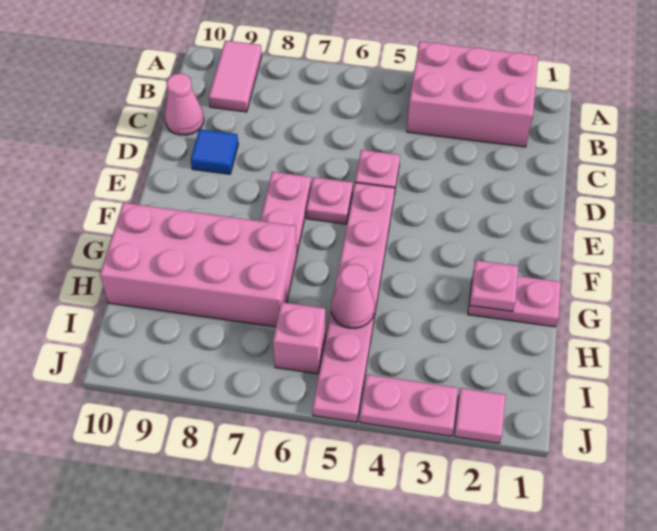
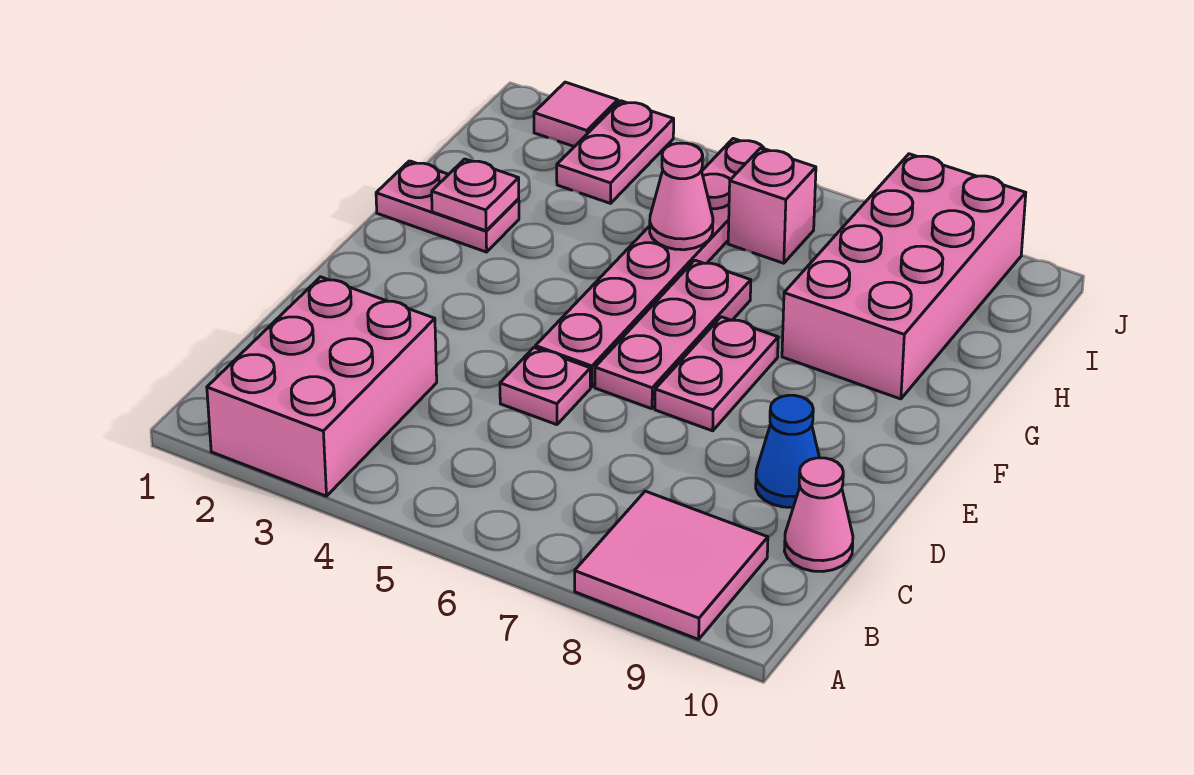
pink 2x3 brick [407,41,538,147] -> pink 2x3 brick turned to [207,277,437,496]
pink 1x2 tile [209,41,262,112] -> pink 2x2 tile [575,491,768,639]
blue 1x1 tile [191,129,238,174] -> blue 1x1 cone [756,395,819,507]
pink 1x1 plate [306,177,353,224] -> pink 1x3 plate [595,260,751,409]
pink 2x4 brick [100,203,297,327] -> pink 2x4 brick turned to [782,154,1026,399]
pink 1x2 plate [360,375,458,436] -> pink 1x2 plate turned to [557,101,674,203]

